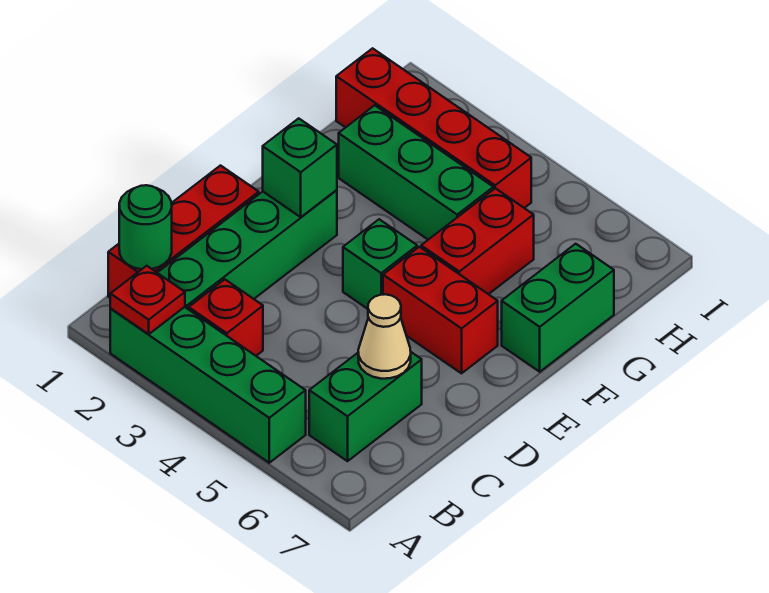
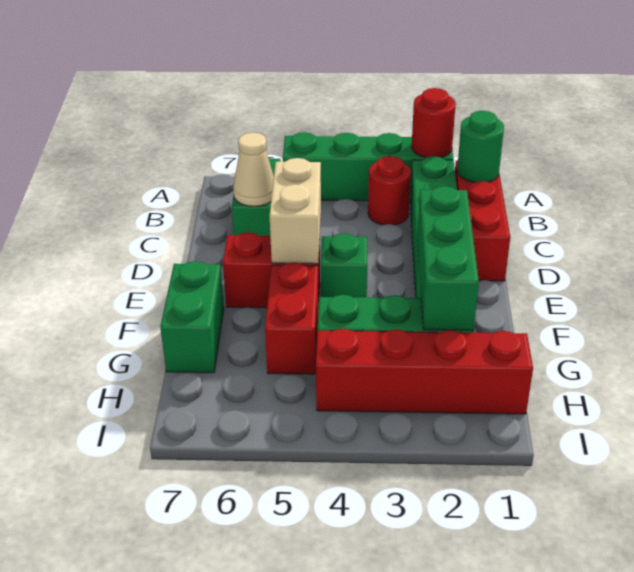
red 1x1 plate [110,266,185,334] -> red 1x1 round brick [412,88,456,158]
red 1x1 brick [189,279,263,356] -> red 1x1 round brick [368,156,411,225]
none -> tan 1x2 brick [270,158,321,264]
green 1x1 brick [263,118,337,217] -> green 1x3 brick [417,186,479,331]

